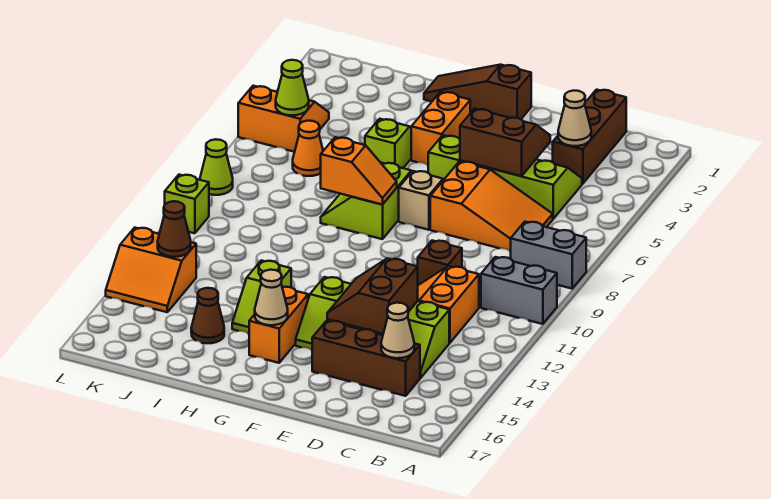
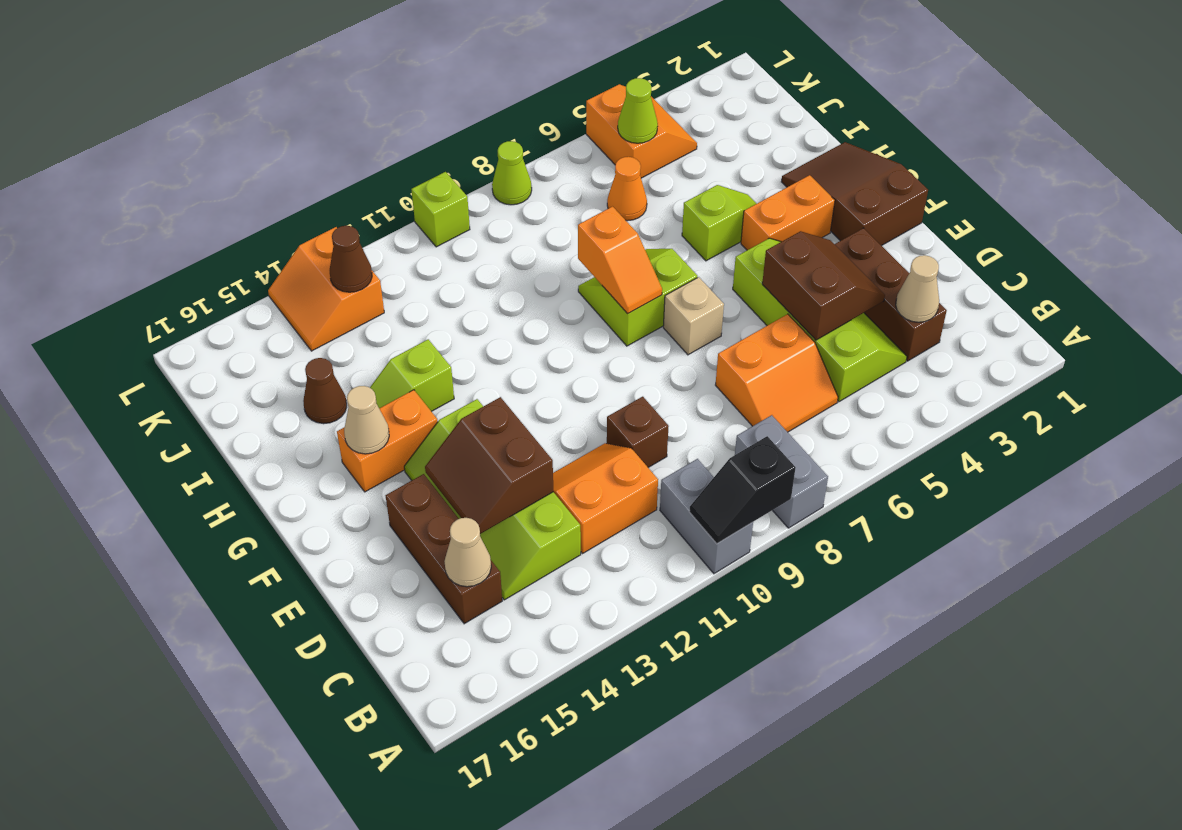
none -> black 1x2 slope [689,436,796,544]
brown 1x3 brick [553,90,626,184] -> brown 1x3 brick turned to [835,228,947,361]
orange 2x3 slope [430,161,553,251] -> orange 2x2 slope [716,314,838,432]
brown 2x2 slope [327,259,418,334] -> brown 2x2 slope turned to [425,397,553,534]
brown 1x3 slope [424,65,531,119] -> brown 2x3 slope [782,142,928,246]

